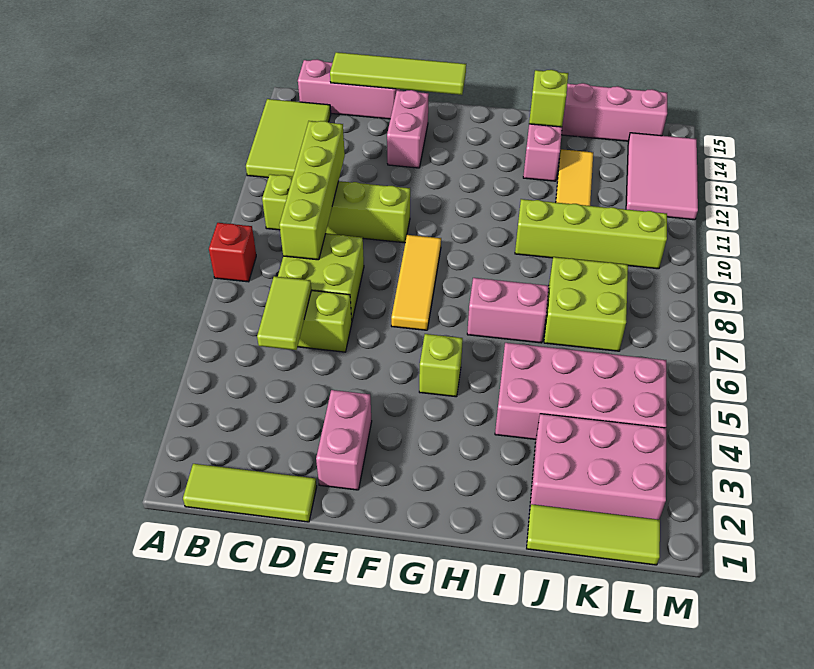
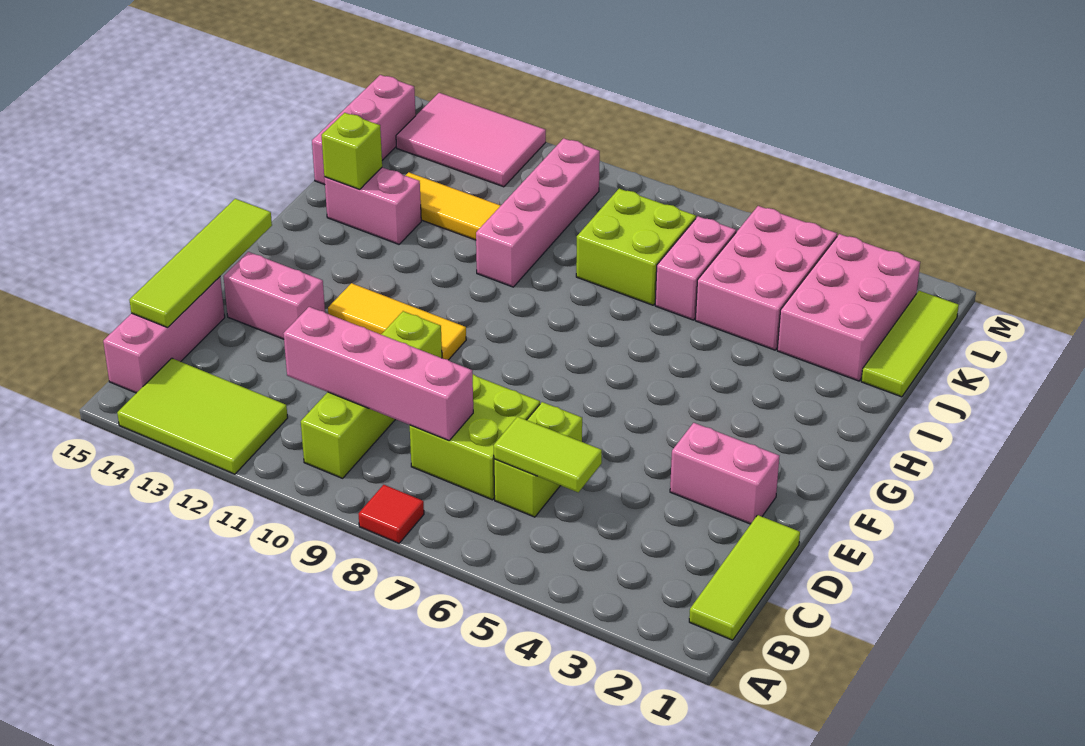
red 1x1 brick [209,223,256,282] -> red 1x1 tile [359,485,424,543]
lime 1x4 brick [279,121,345,260] -> pink 1x4 brick [283,307,473,440]
yellow 1x3 tile [391,235,441,330] -> yellow 1x3 tile moved to [328,283,466,360]
lime 1x1 brick [419,334,463,397] -> none
pink 1x2 brick [467,278,549,343] -> pink 1x2 brick moved to [655,216,736,320]
pink 2x4 brick [495,343,666,439] -> pink 2x3 brick [695,206,837,350]
lime 1x4 brick [515,199,667,269] -> pink 1x4 brick [476,138,600,287]

